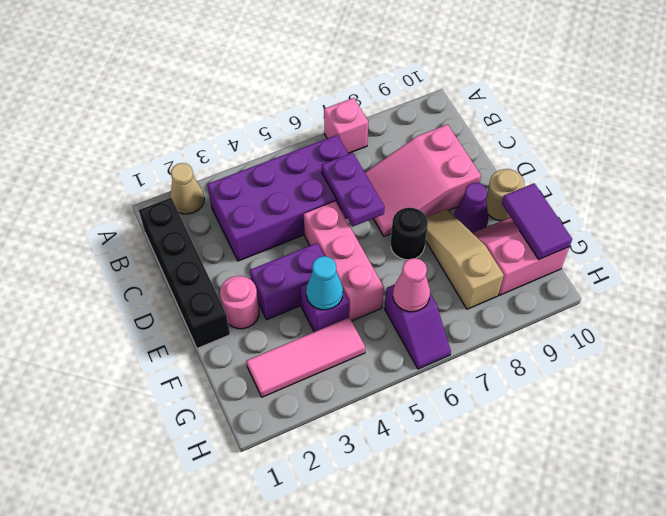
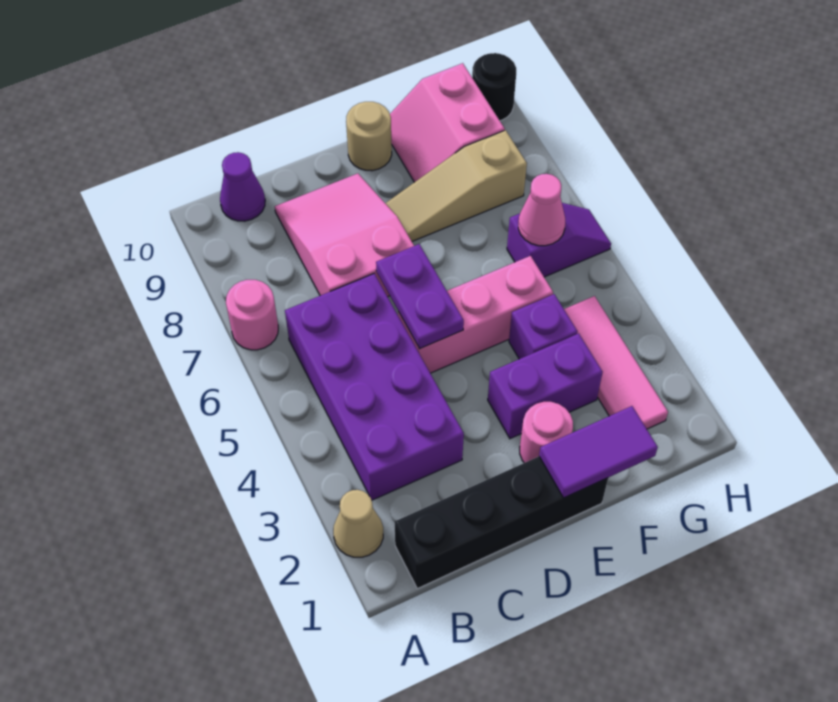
pink 1x1 brick [324,98,368,153] -> pink 1x1 round brick [226,280,278,350]
purple 1x2 plate [322,153,385,227] -> purple 1x2 plate turned to [376,244,464,349]
pink 2x3 slope [365,124,481,236] -> pink 2x3 slope turned to [275,173,414,297]
purple 1x2 brick [250,243,324,319] -> purple 1x2 brick turned to [488,333,603,439]
black 1x1 round brick [391,208,428,260] -> black 1x1 round brick moved to [472,53,516,121]
purple 1x1 cone [454,183,488,233] -> purple 1x1 cone moved to [220,152,265,221]
cyan 1x1 cone [306,256,343,310] -> none
purple 1x2 tile [502,183,572,259] -> purple 1x2 tile moved to [539,406,658,498]

